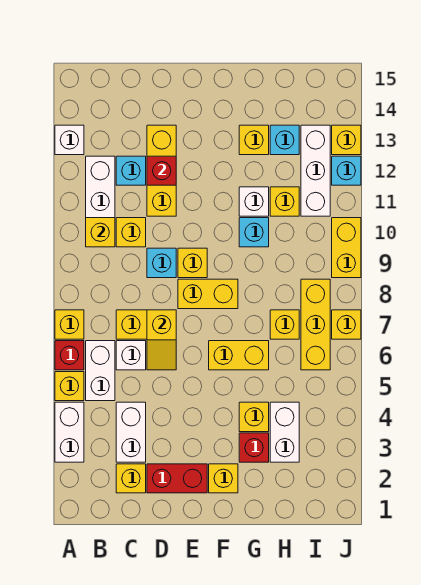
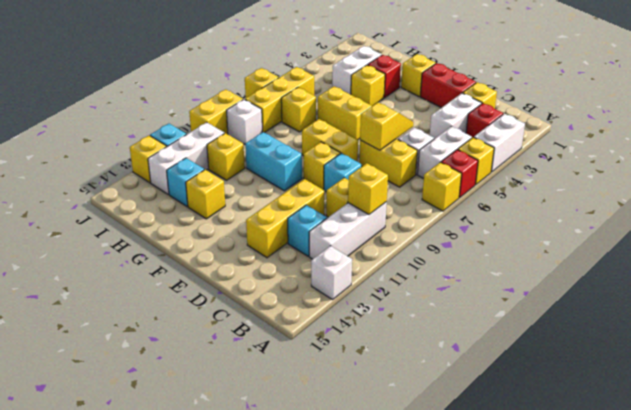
red 1x1 brick [147,156,176,185] -> red 1x1 brick moved to [466,103,503,138]
cyan 1x1 brick [239,218,269,247] -> cyan 1x2 brick [245,132,302,191]
white 1x1 brick [239,187,269,216] -> white 1x1 brick moved to [226,100,262,144]

